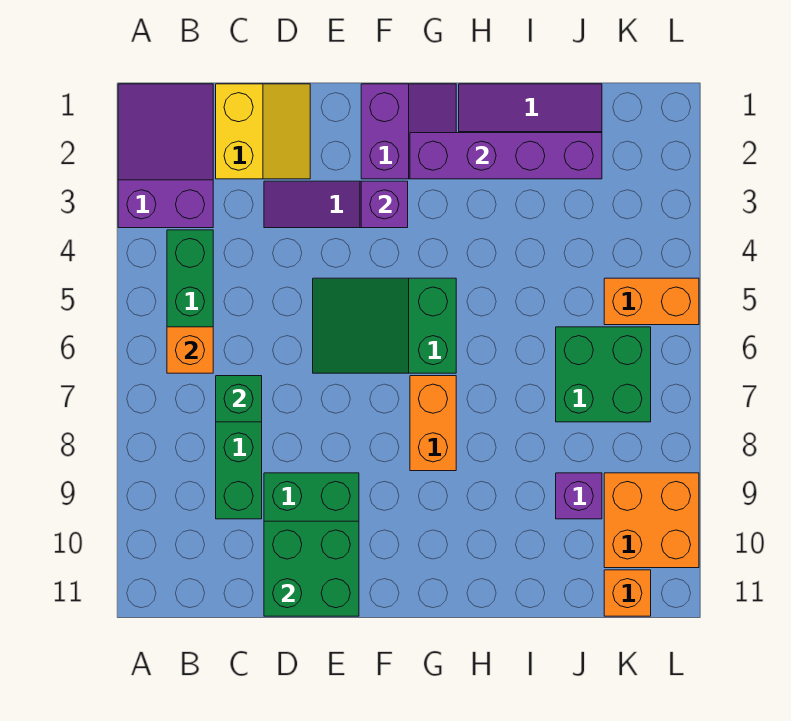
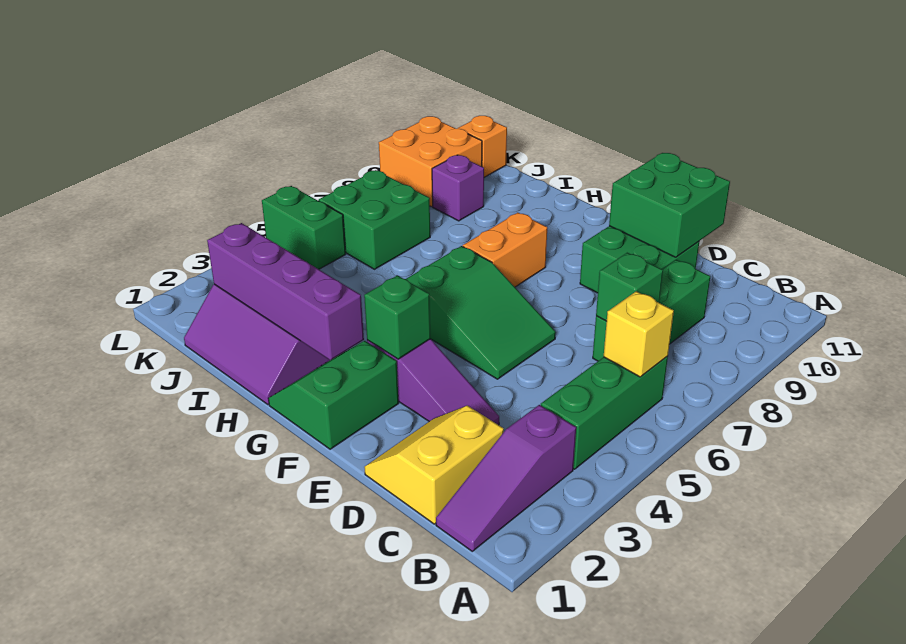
purple 2x3 slope [118,84,213,228] -> purple 1x3 slope [436,405,576,551]
orange 1x1 brick [167,327,213,373] -> yellow 1x1 brick [604,291,674,377]
purple 2x2 slope [361,84,456,179] -> green 2x2 slope [268,341,399,449]
purple 1x1 brick [361,181,408,228] -> green 1x1 brick [364,275,430,359]
orange 1x2 brick [604,278,699,325] -> green 1x2 brick [262,186,346,269]

